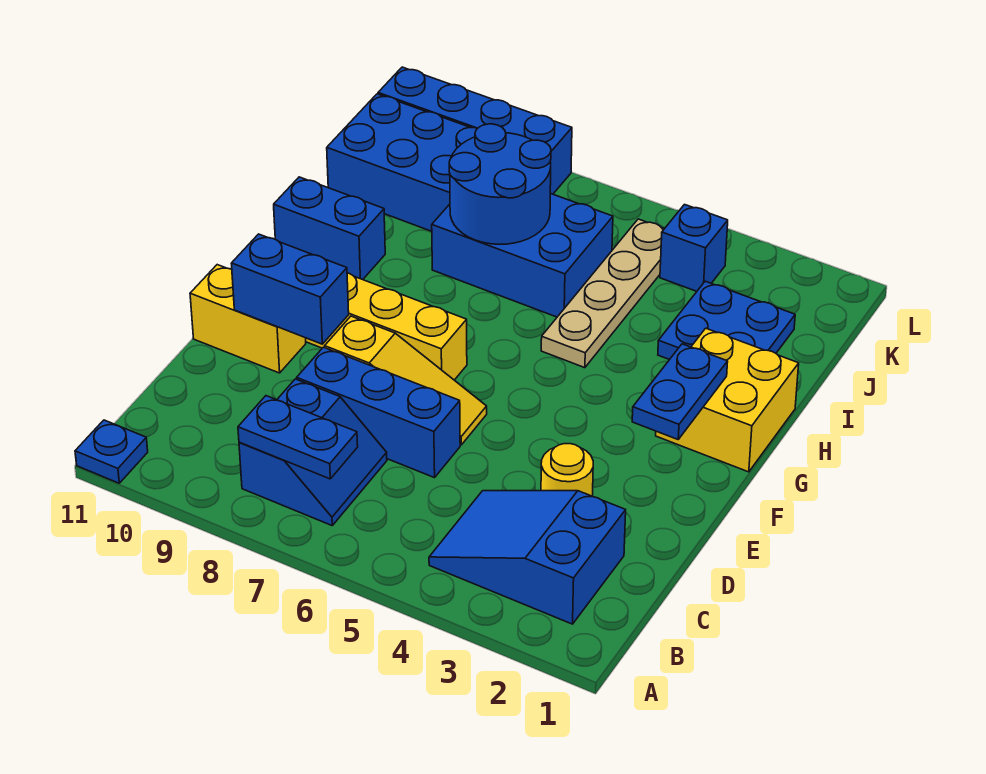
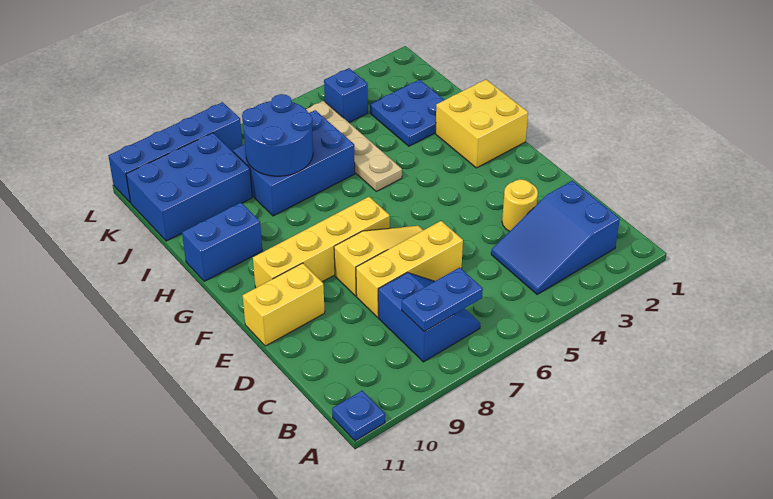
blue 1x3 brick [297,347,460,478] -> yellow 1x3 brick [356,221,463,317]
blue 1x2 brick [231,234,349,344] -> none
blue 1x2 plate [632,344,728,439] -> none

